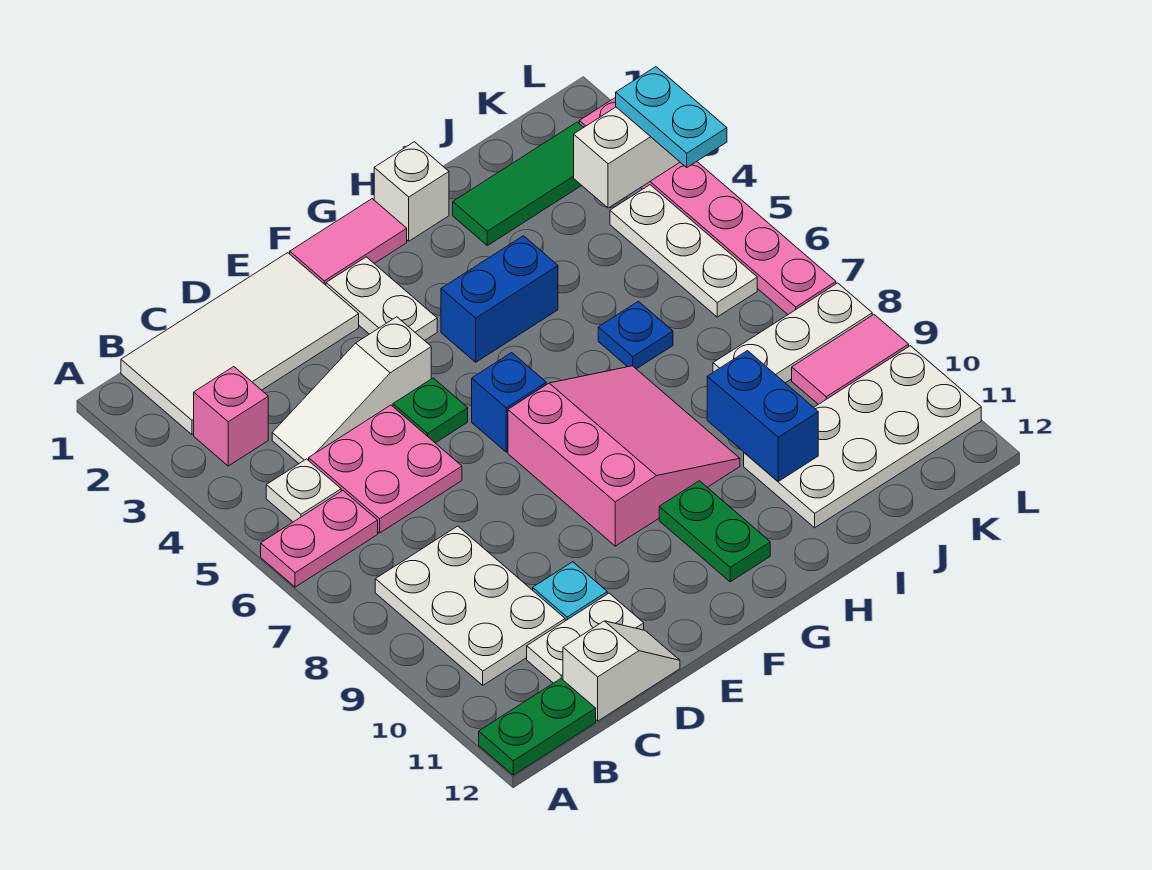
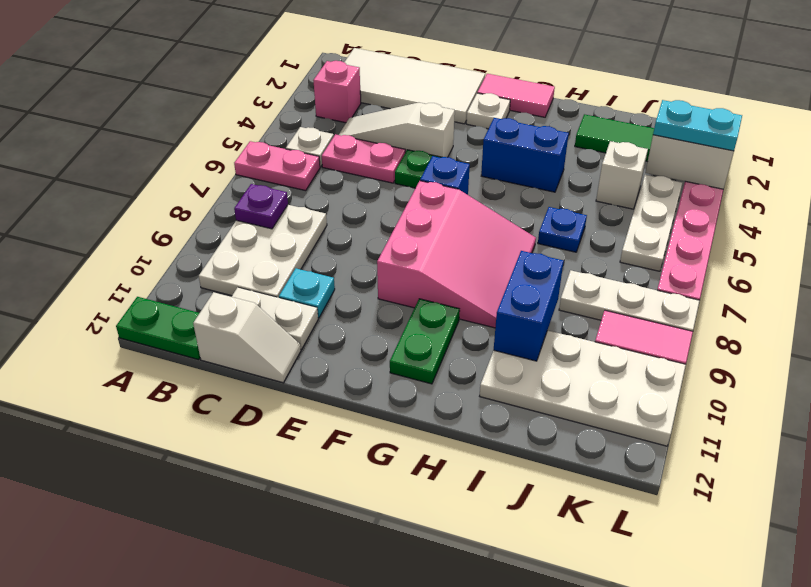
none -> purple 1x1 plate [234,184,288,229]
pink 2x2 plate [309,405,462,533] -> pink 1x2 plate [322,134,405,183]
white 1x2 plate [326,257,437,341] -> white 1x1 plate [466,93,510,129]
white 1x1 brick [374,142,449,241] -> white 1x1 brick moved to [596,141,648,209]
cyan 1x2 plate [616,67,727,167] -> cyan 1x2 plate turned to [653,100,742,151]

